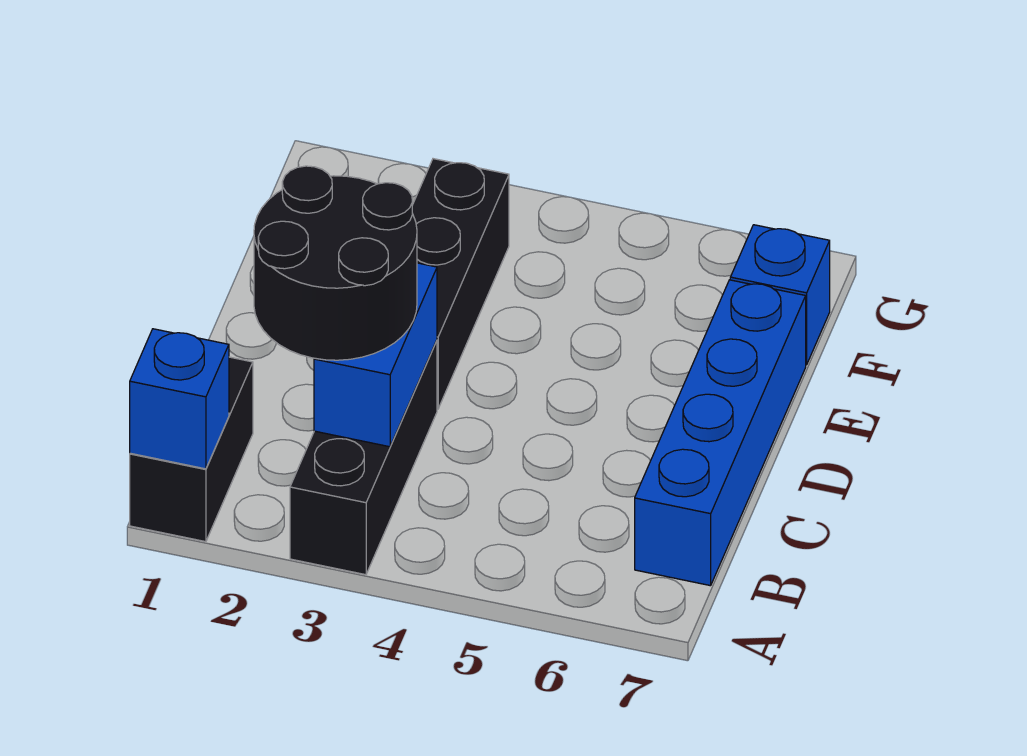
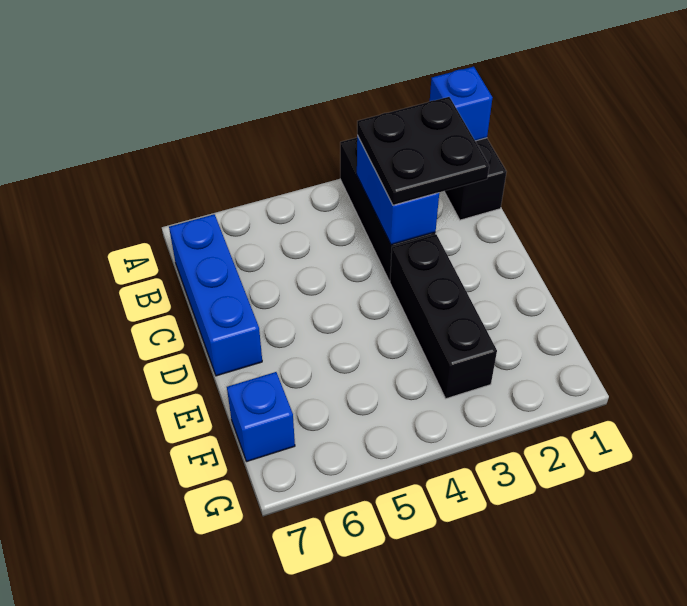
black 2x2 round brick [254,166,417,360] -> black 2x2 plate [357,97,489,205]
blue 1x4 brick [635,280,806,586] -> blue 1x3 brick [169,214,262,376]

